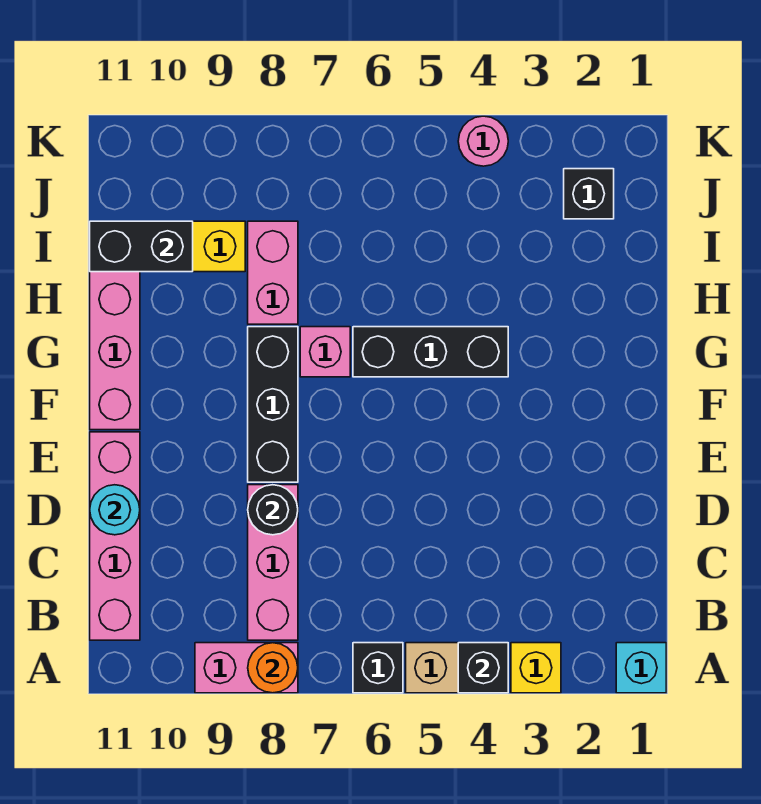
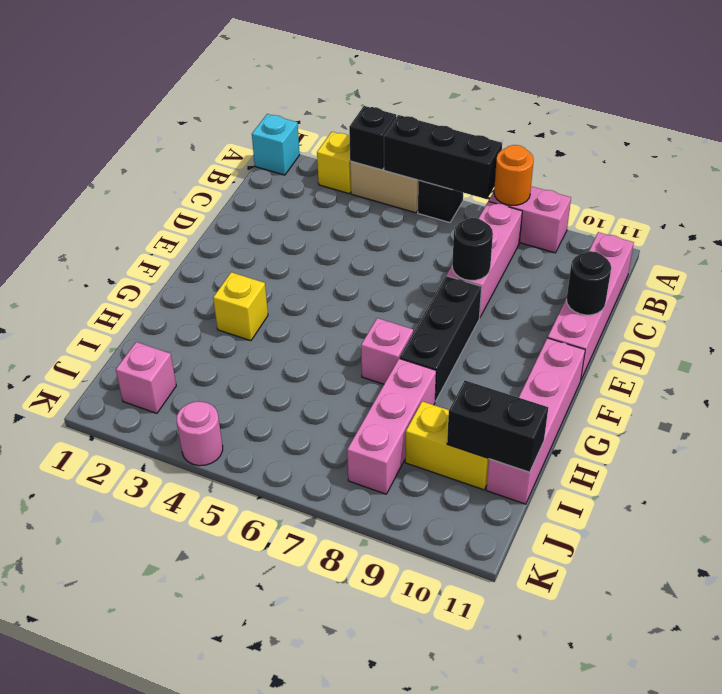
cyan 1x1 round brick [90,485,140,535] -> black 1x1 round brick [566,251,611,315]
none -> yellow 1x1 brick [213,272,268,341]
black 1x3 brick [353,327,508,377] -> black 1x3 brick moved to [384,115,502,199]
pink 1x2 brick [248,221,298,324] -> pink 1x3 brick [347,358,436,494]
black 1x1 brick [564,169,614,219] -> pink 1x1 brick [116,342,176,413]

